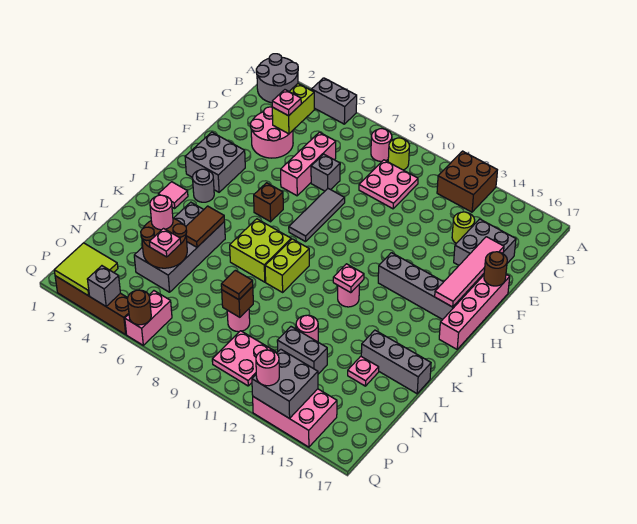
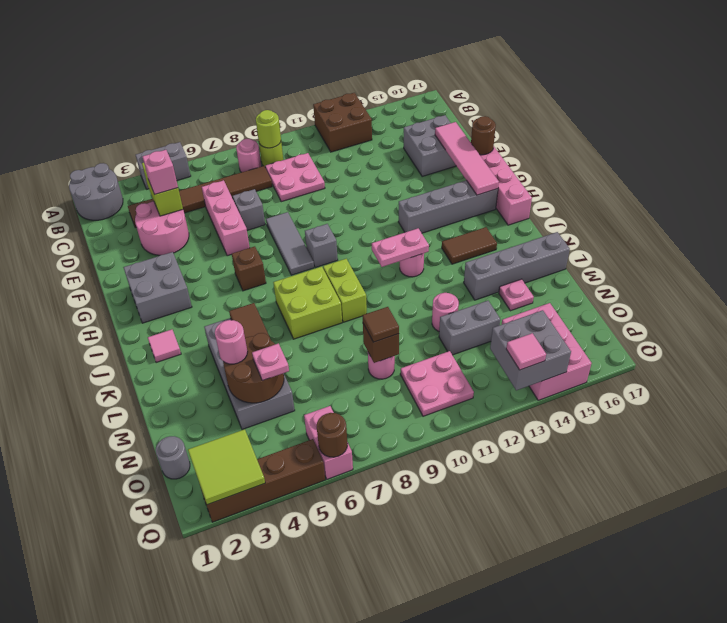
none -> brown 1x6 tile [128,166,272,228]
pink 1x1 plate [272,90,301,116] -> pink 1x1 brick [143,150,178,194]
lime 1x1 round brick [452,212,475,243] -> lime 1x1 round brick moved to [256,110,281,148]
grey 1x1 round brick [193,169,214,202] -> grey 1x1 round brick moved to [156,436,190,479]
pink 1x1 plate [333,264,364,293] -> pink 1x2 plate [372,228,429,267]
none -> brown 1x2 tile [442,227,497,264]
grey 1x3 brick [361,330,431,394] -> grey 1x4 brick [464,232,570,300]
pink 2x3 brick [253,389,337,447] -> pink 2x3 brick turned to [502,303,592,400]
grey 1x1 brick [87,266,120,306] -> grey 1x1 brick moved to [305,224,338,268]
pink 1x1 round brick [256,350,279,386] -> pink 1x1 tile [506,333,546,370]

